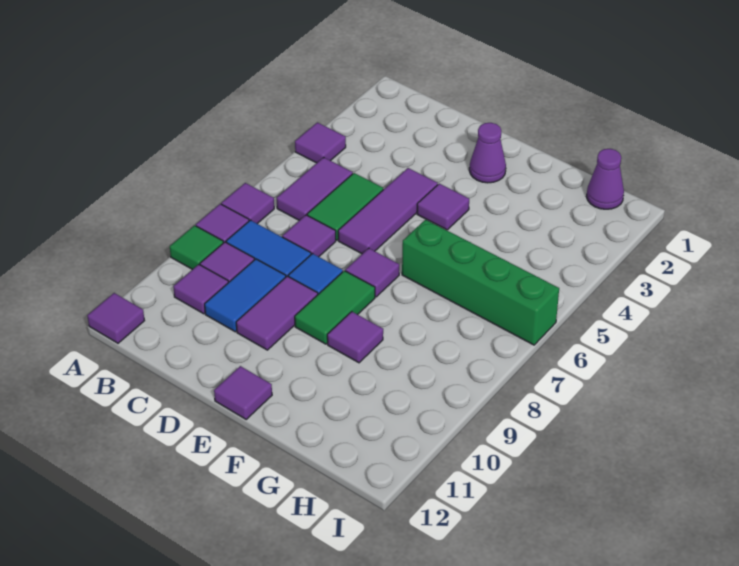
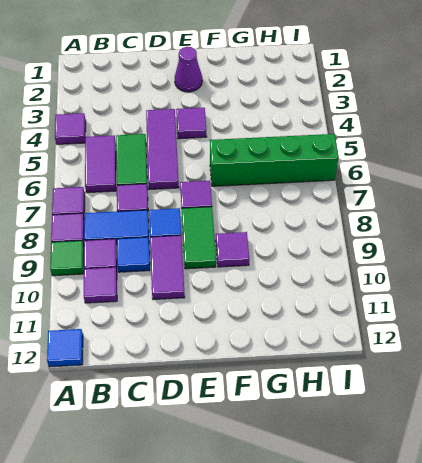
purple 1x1 tile [87,293,145,343] -> blue 1x1 tile [47,329,83,367]
blue 1x2 tile [205,259,286,332] -> blue 1x1 tile [117,237,150,272]
purple 1x1 tile [214,366,272,419] -> none
purple 1x1 cone [587,149,624,209] -> none

